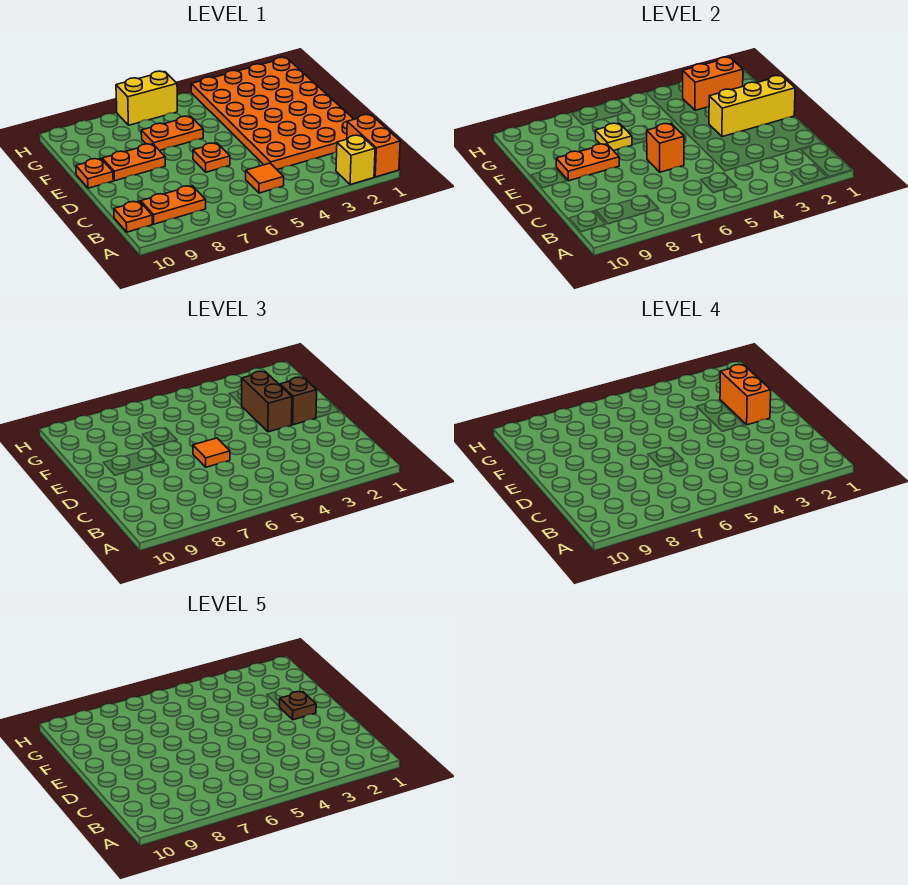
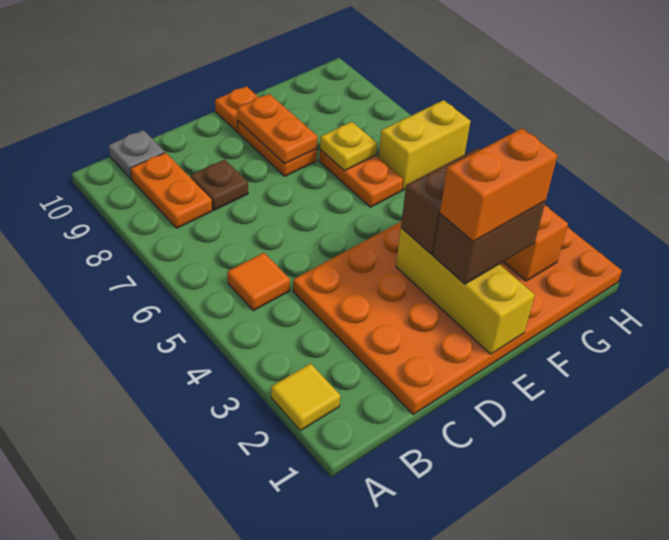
orange 1x2 brick [347,115,400,177] -> none
yellow 1x1 brick [336,135,375,185] -> yellow 1x1 tile [271,363,340,431]
orange 1x1 plate [114,201,152,232] -> grey 1x1 plate [109,130,165,179]
orange 1x1 plate [193,143,230,172] -> none
orange 1x1 brick [647,123,684,172] -> none
orange 1x1 tile [193,438,230,467] -> none
brown 1x1 brick [280,377,317,425] -> brown 1x2 brick [433,201,546,284]
brown 1x1 plate [280,692,316,720] -> brown 1x1 plate moved to [190,159,248,210]
yellow 1x2 brick [116,71,177,125] -> yellow 1x2 brick turned to [379,100,470,190]

